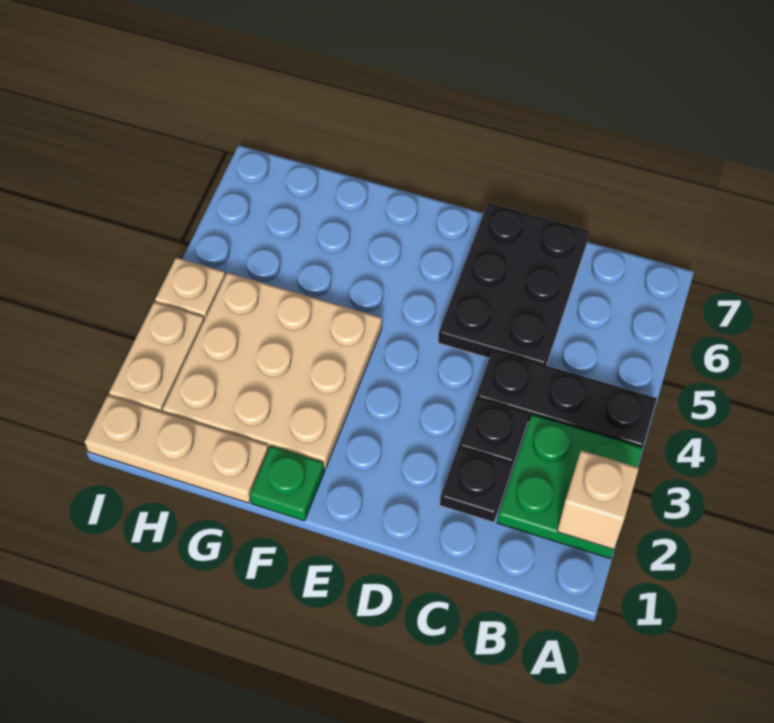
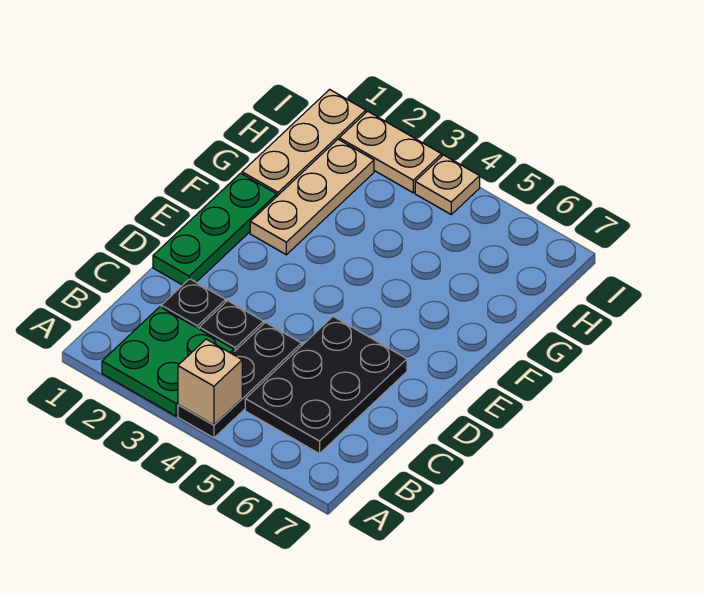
tan 1x1 brick [557,450,639,549] -> tan 1x1 brick moved to [178,339,242,425]
black 2x3 plate [438,203,589,366] -> black 2x3 plate turned to [245,316,407,454]
green 1x1 plate [250,446,324,521] -> green 1x3 plate [153,173,277,285]
tan 3x3 plate [162,272,382,469] -> tan 1x3 plate [250,139,374,255]

